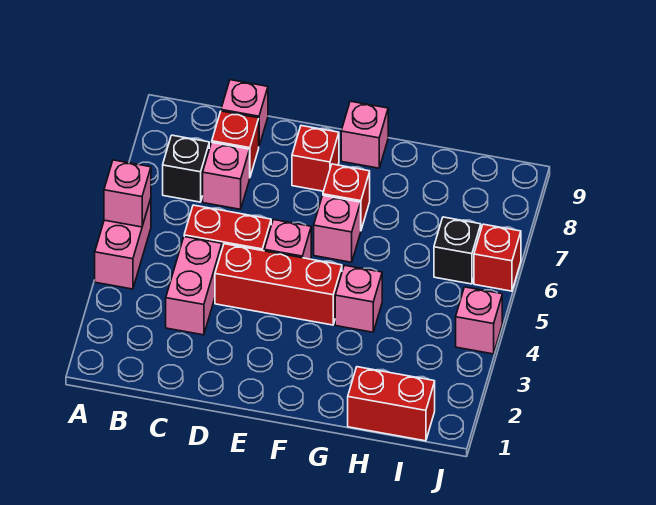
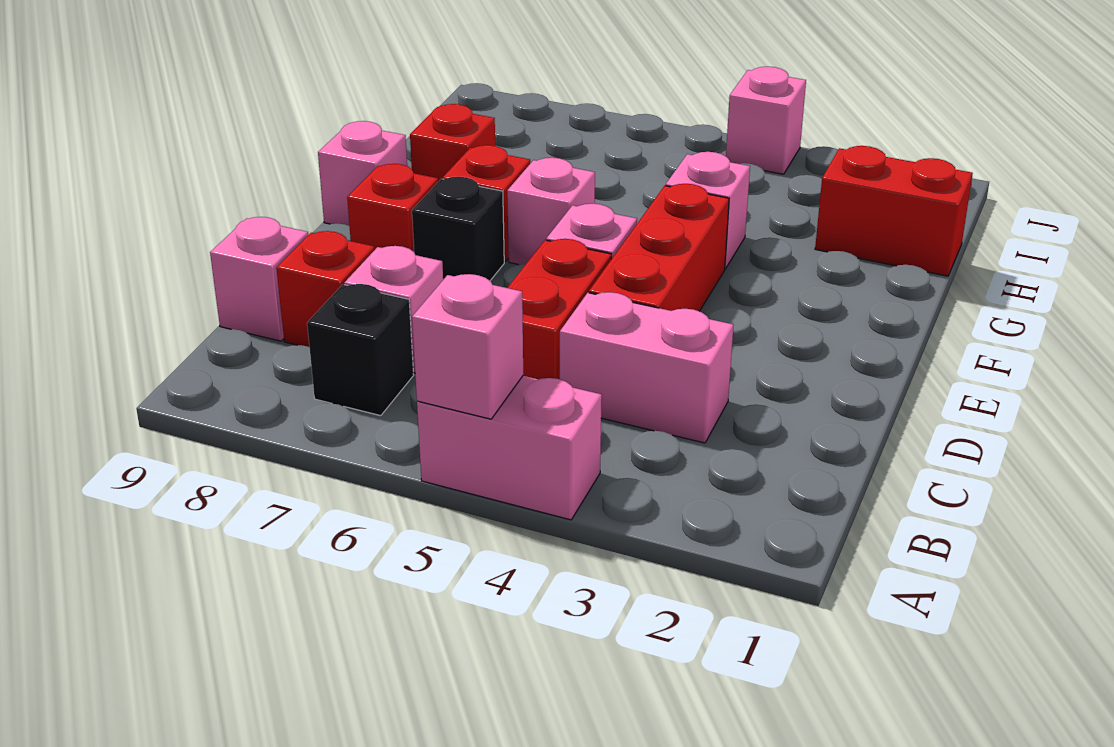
red 1x2 brick [348,367,435,441] -> red 1x2 brick turned to [815,146,973,276]
black 1x1 brick [434,217,481,284] -> black 1x1 brick moved to [412,177,504,281]
red 1x1 brick [474,224,521,291] -> red 1x1 brick moved to [410,104,495,182]

